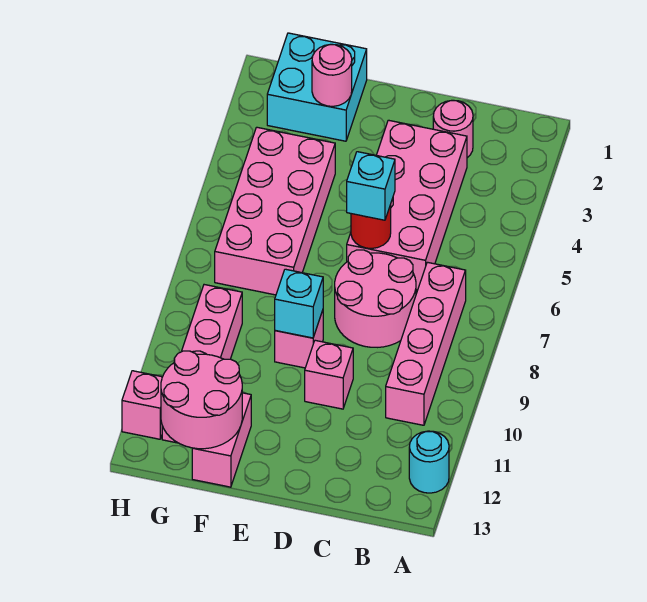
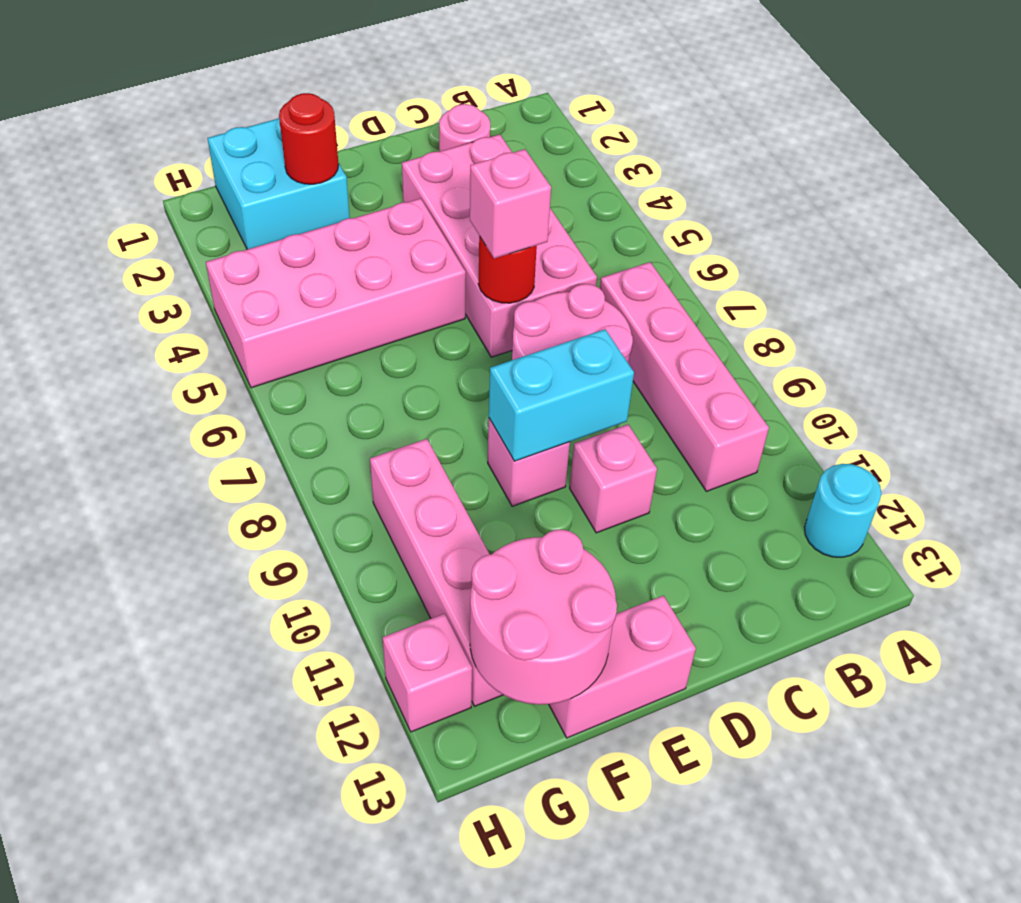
cyan 1x1 brick [347,152,395,220] -> pink 1x1 brick [470,149,551,259]
cyan 1x1 brick [275,269,323,338] -> cyan 1x2 brick [489,329,634,461]
pink 1x1 round brick [312,44,352,106] -> red 1x1 round brick [279,93,339,184]
pink 2x4 brick [215,127,335,295] -> pink 2x4 brick turned to [206,198,466,388]
pink 1x2 brick [192,393,251,487] -> pink 1x2 brick turned to [549,596,696,738]

